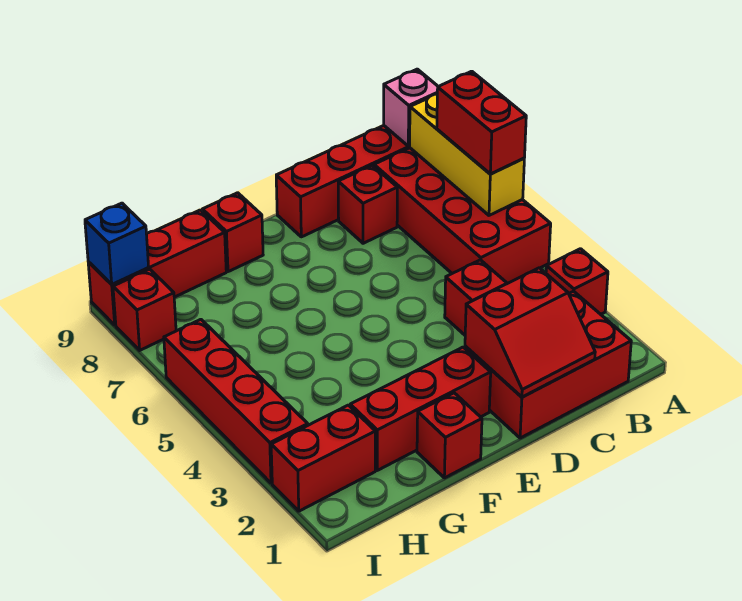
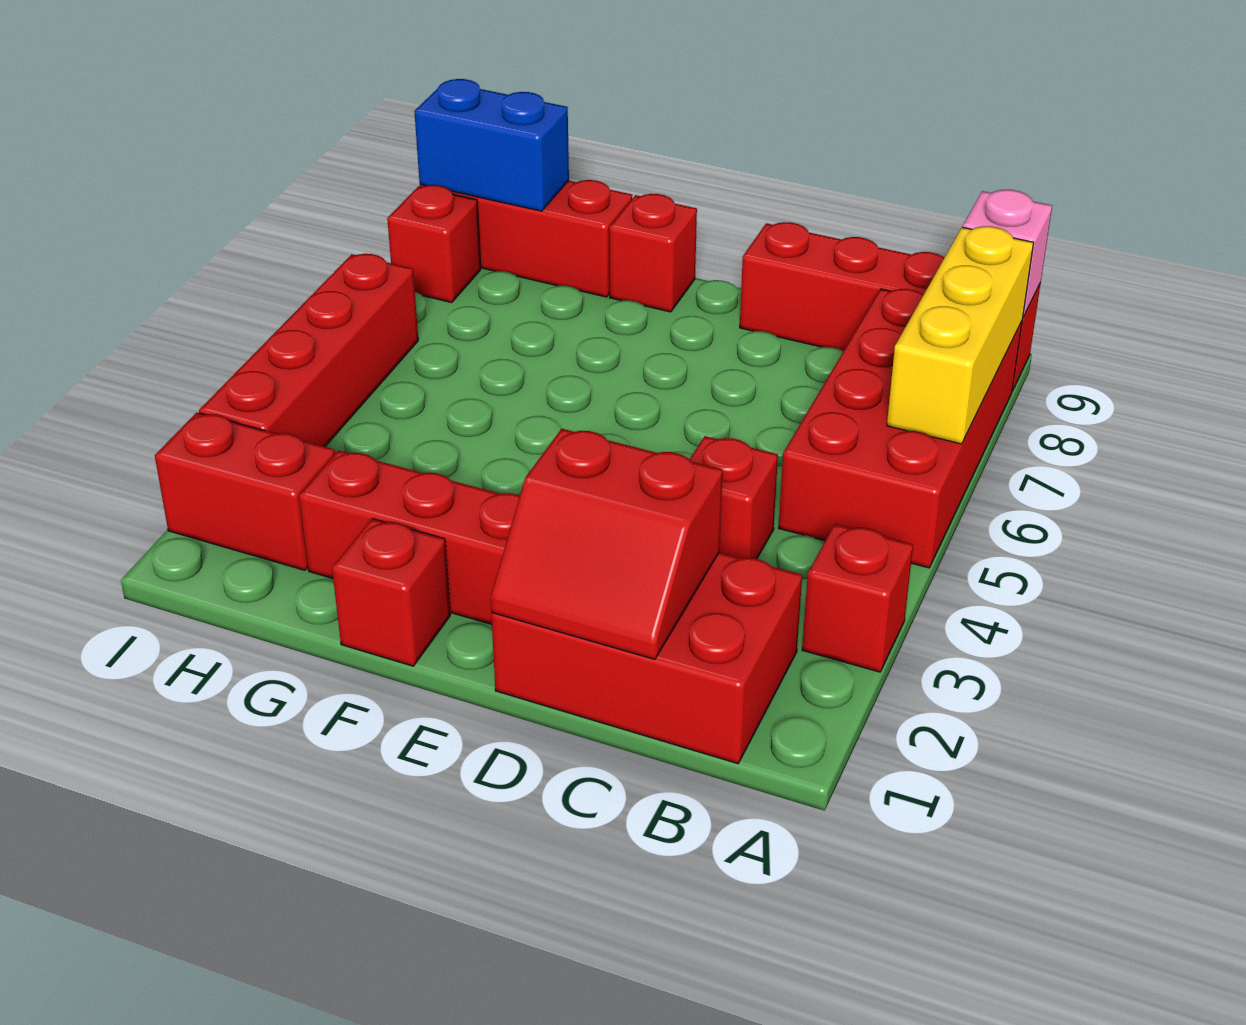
red 1x2 brick [437,71,526,174] -> none
red 1x1 brick [338,165,397,243] -> none
blue 1x1 brick [85,203,149,284] -> blue 1x2 brick [414,79,569,211]

